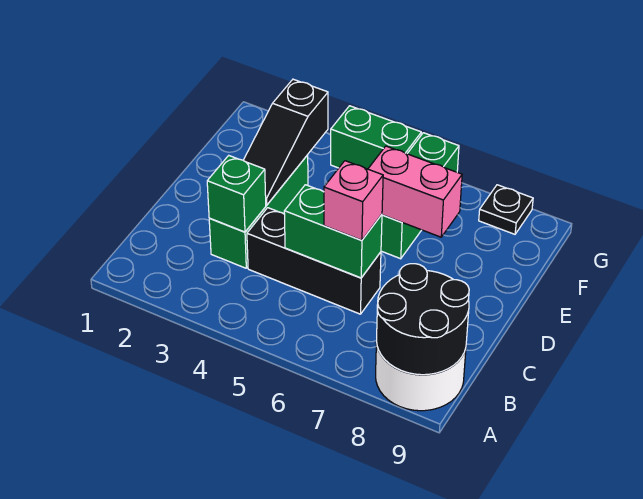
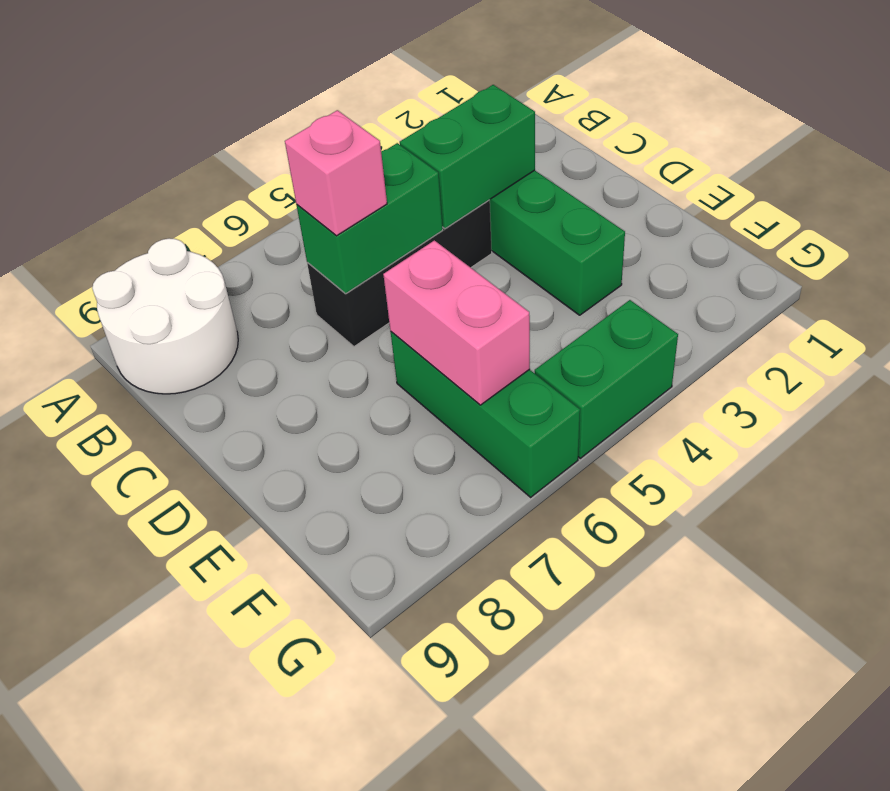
black 2x2 round brick [377,264,469,375] -> none
green 1x1 brick [207,156,266,232] -> green 1x2 brick [400,85,535,229]
black 1x3 slope [243,79,328,205] -> none
pink 1x2 brick [368,146,462,237] -> pink 1x2 brick turned to [383,240,530,405]
black 1x1 plate [479,185,533,234] -> none

